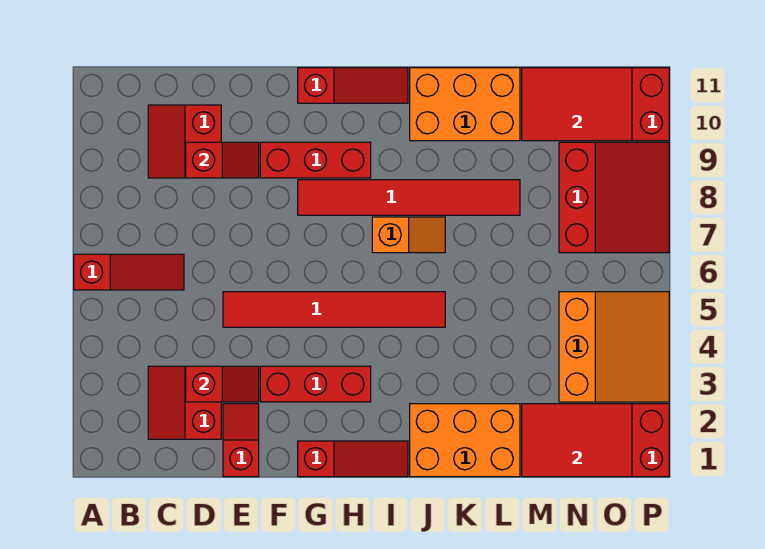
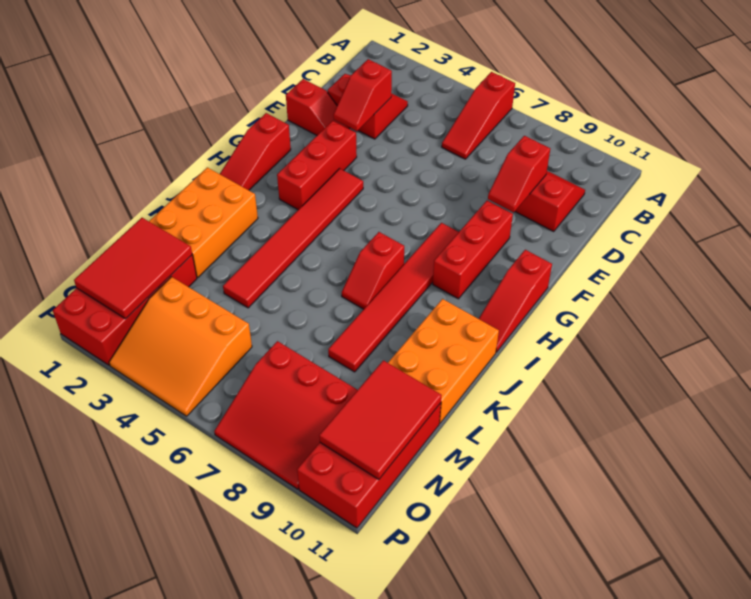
red 1x6 tile [223,292,445,327] -> red 1x6 tile moved to [223,168,363,308]
orange 1x2 slope [372,217,445,253] -> red 1x2 slope [342,232,404,309]

